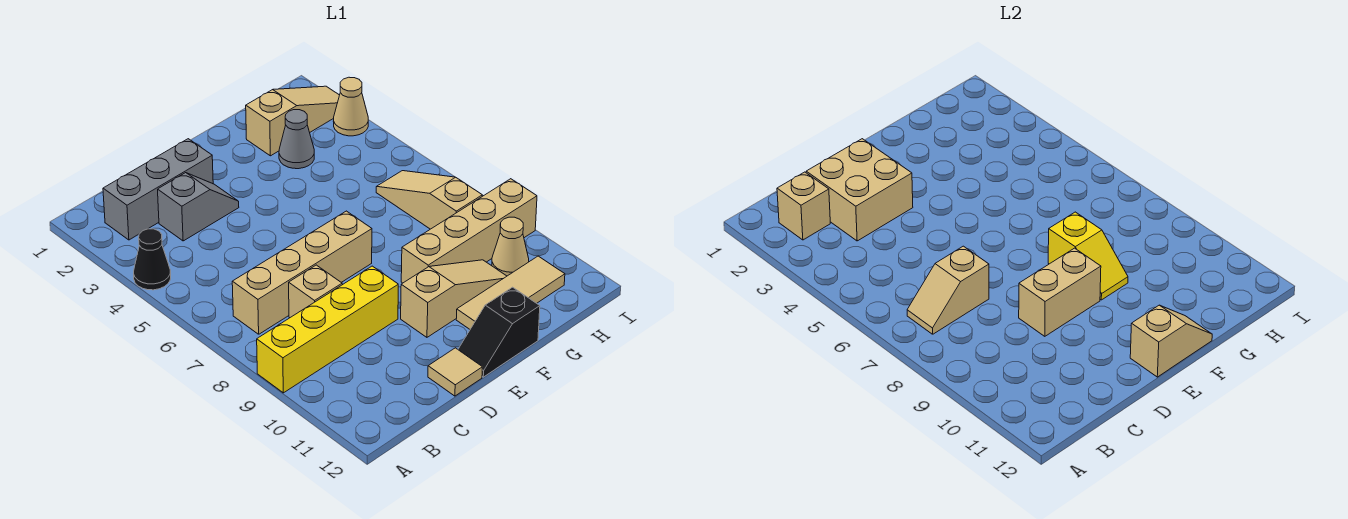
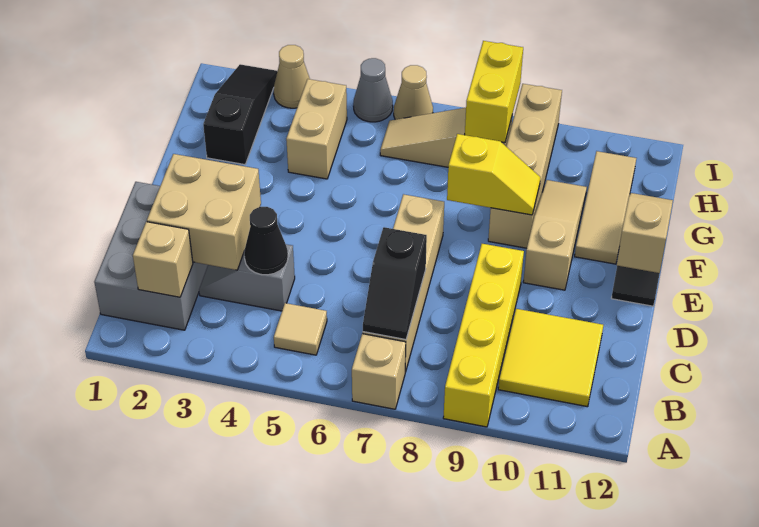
black 1x1 cone [134,229,171,290] -> black 1x1 cone moved to [244,207,288,275]
grey 1x3 brick [103,139,213,240] -> grey 2x3 brick [94,182,208,330]
tan 1x2 slope [907,246,989,334] -> black 1x2 slope [363,227,427,340]
none -> yellow 2x2 tile [498,309,603,407]
grey 1x2 slope [158,173,239,241] -> grey 1x2 slope turned to [199,244,295,311]
tan 1x1 brick [289,265,342,318] -> tan 1x1 brick moved to [352,334,406,409]
tan 1x2 brick [1019,248,1101,336] -> tan 1x2 brick moved to [286,79,347,179]
tan 1x1 tile [428,348,482,396] -> tan 1x1 tile moved to [274,303,327,355]
tan 1x3 slope [246,86,339,156] -> black 1x3 slope [203,64,277,165]
grey 1x1 cone [279,110,314,169] -> grey 1x1 cone moved to [353,58,393,122]
none -> yellow 1x2 brick [465,41,523,143]
tan 1x1 cone [492,217,529,276] -> tan 1x1 cone moved to [394,65,433,120]

